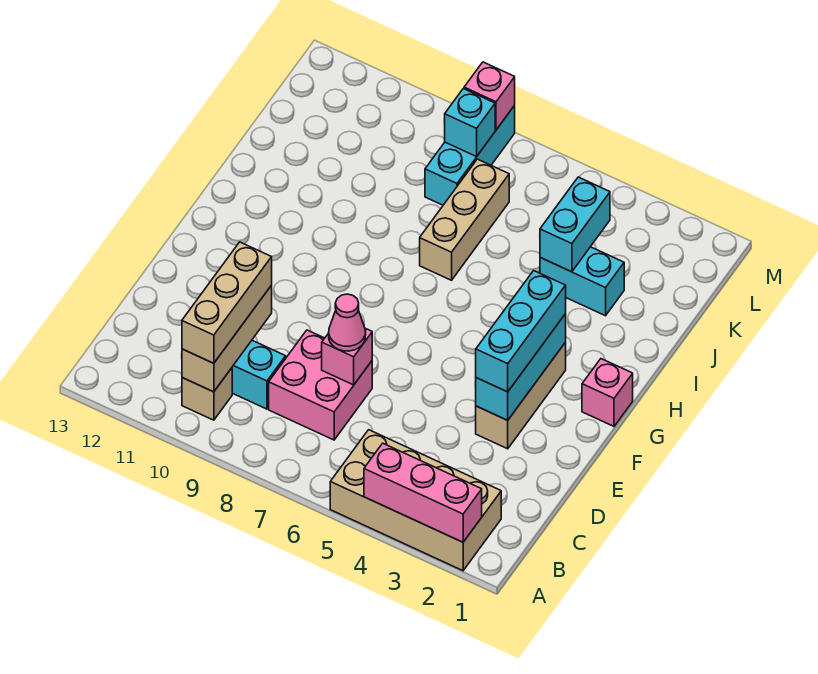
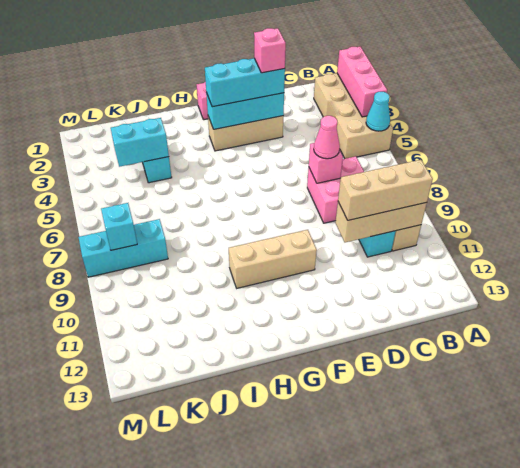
none -> cyan 1x1 cone [366,92,390,131]
tan 1x3 brick [420,159,509,280] -> tan 1x3 brick moved to [229,230,317,288]
pink 1x1 brick [464,62,515,130] -> pink 1x1 brick moved to [254,28,286,73]

